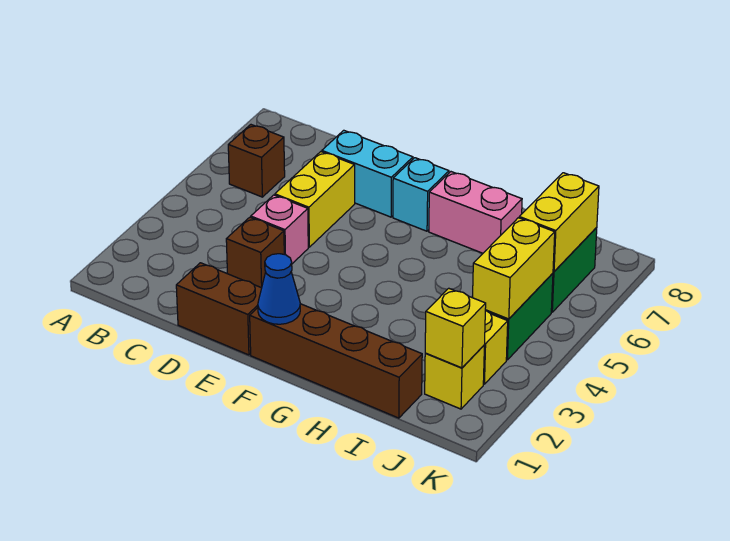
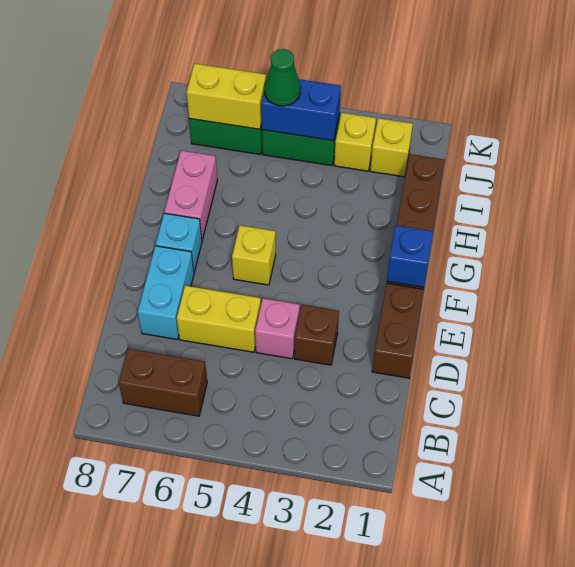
brown 1x1 brick [228,125,285,197] -> brown 1x2 brick [119,349,207,416]
blue 1x1 cone [258,254,300,324] -> blue 1x1 brick [387,225,433,287]
yellow 1x1 brick [425,288,486,368] -> yellow 1x1 brick moved to [232,225,276,285]
yellow 1x2 brick [472,218,555,319] -> blue 1x2 brick [261,79,341,141]
none -> green 1x1 cone [264,49,301,106]

